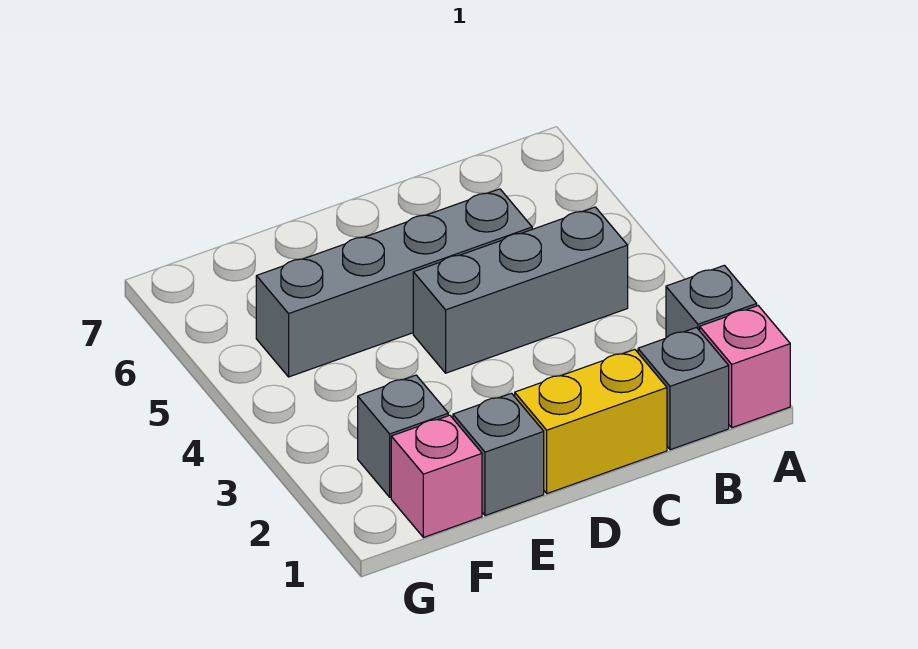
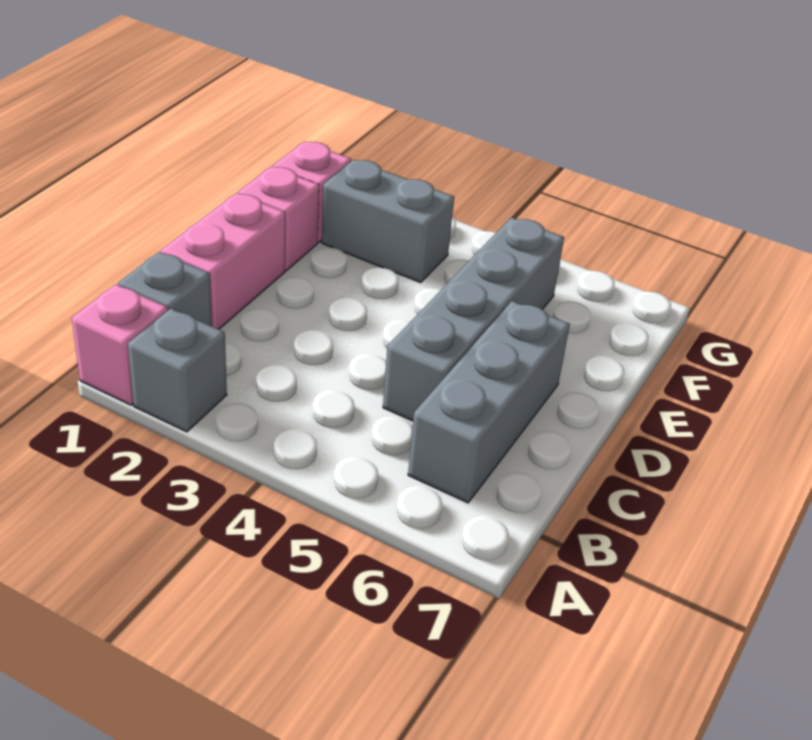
grey 1x3 brick [413,207,628,373] -> grey 1x3 brick moved to [408,301,570,503]
yellow 1x2 brick [515,349,667,493] -> pink 1x2 brick [161,193,285,329]
grey 1x1 brick [453,393,544,516] -> pink 1x1 brick [238,167,319,271]
grey 1x1 brick [358,375,448,497] -> grey 1x2 brick [322,160,454,282]

